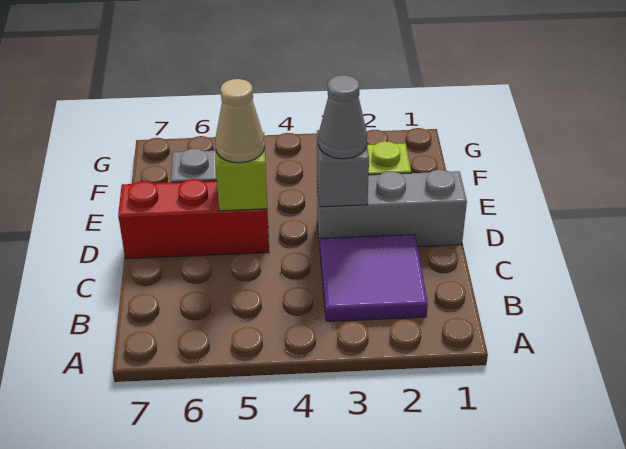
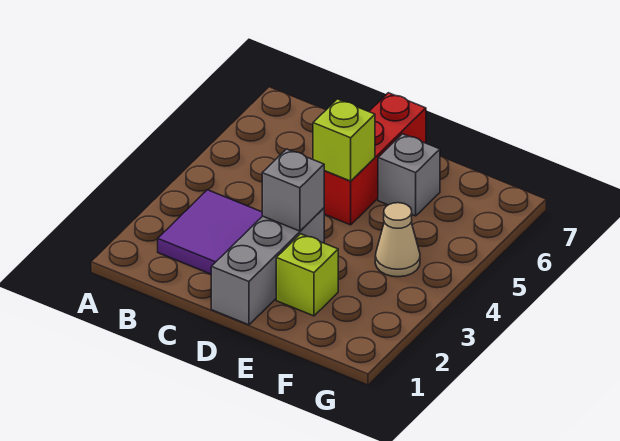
grey 1x1 cone [318,75,367,159] -> none
tan 1x1 cone [215,79,265,163] -> tan 1x1 cone moved to [375,203,420,277]

